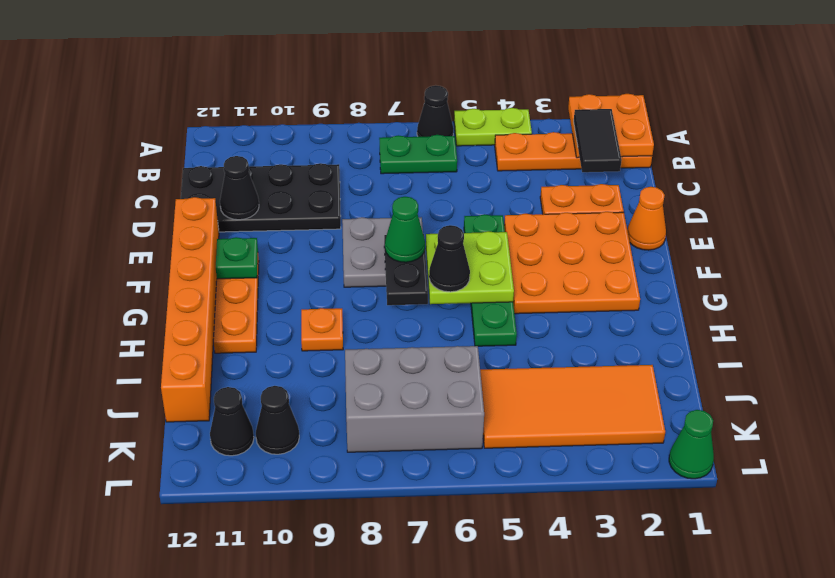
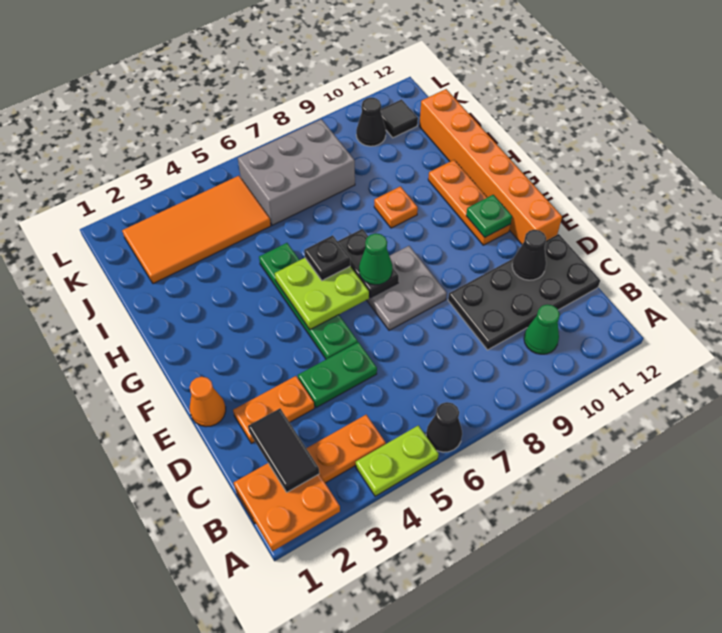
green 1x2 plate [379,135,457,174] -> green 1x2 plate moved to [298,342,377,408]
orange 3x3 plate [504,212,640,314] -> none
black 1x1 cone [429,225,470,292] -> black 1x1 plate [304,235,350,281]
black 1x1 cone [210,387,254,456] -> black 1x1 tile [381,99,418,138]
green 1x1 cone [669,410,714,479] -> green 1x1 cone moved to [524,304,560,354]

